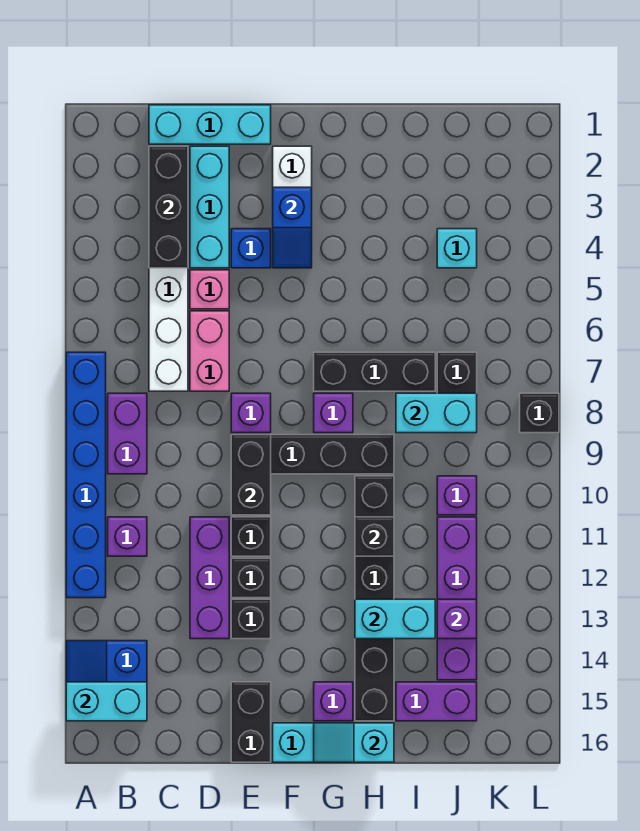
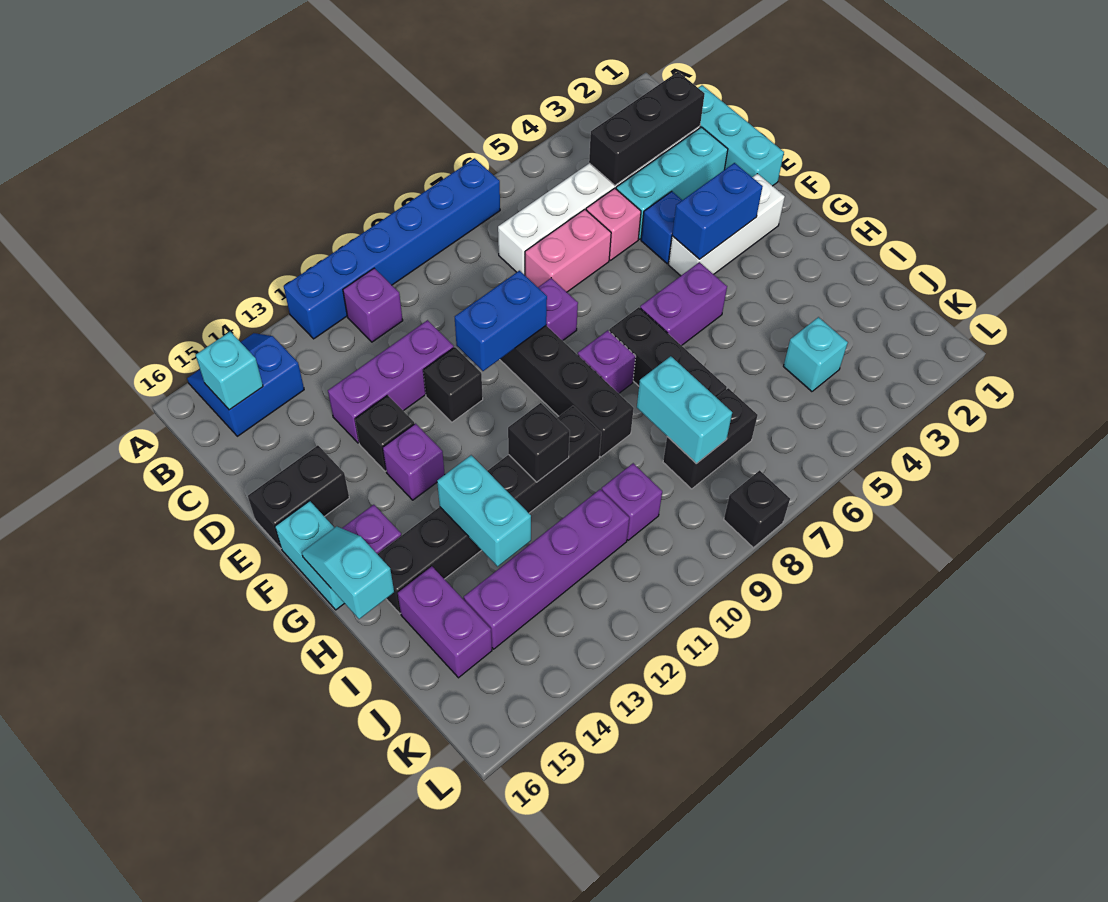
cyan 1x2 brick [66,682,147,721] -> cyan 1x1 brick [196,332,263,410]
purple 1x2 brick [108,393,147,474] -> purple 1x2 brick moved to [640,262,727,346]
black 1x2 brick [231,435,271,515] -> blue 1x2 brick [455,271,547,371]
black 1x1 brick [231,558,271,598] -> none
blue 1x2 slope [273,187,312,268] -> blue 1x2 brick [672,163,763,259]
purple 1x1 brick [437,599,477,639] -> purple 1x1 brick moved to [383,424,445,500]

